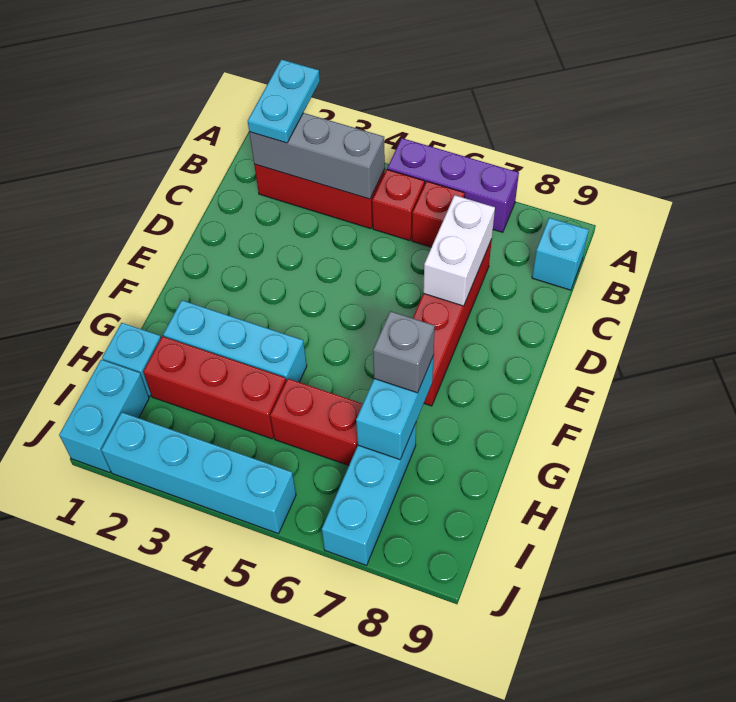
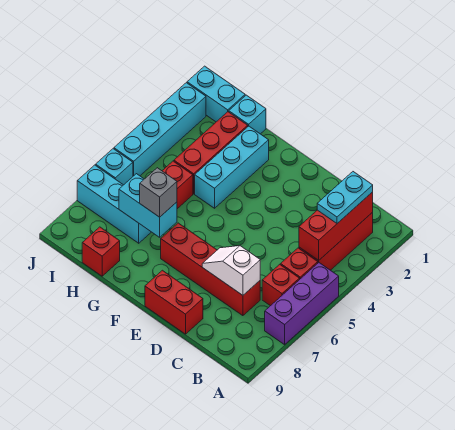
cyan 1x2 plate [248,59,320,143] -> cyan 1x2 plate turned to [317,172,373,223]
grey 1x3 brick [249,113,385,199] -> red 1x3 brick [299,192,373,260]
cyan 1x1 brick [532,218,589,290] -> cyan 1x1 brick moved to [96,149,133,185]
white 1x2 brick [423,195,495,306] -> white 1x2 slope [202,246,260,295]
none -> red 1x2 brick [145,270,203,334]
none -> red 1x1 brick [82,227,120,276]

